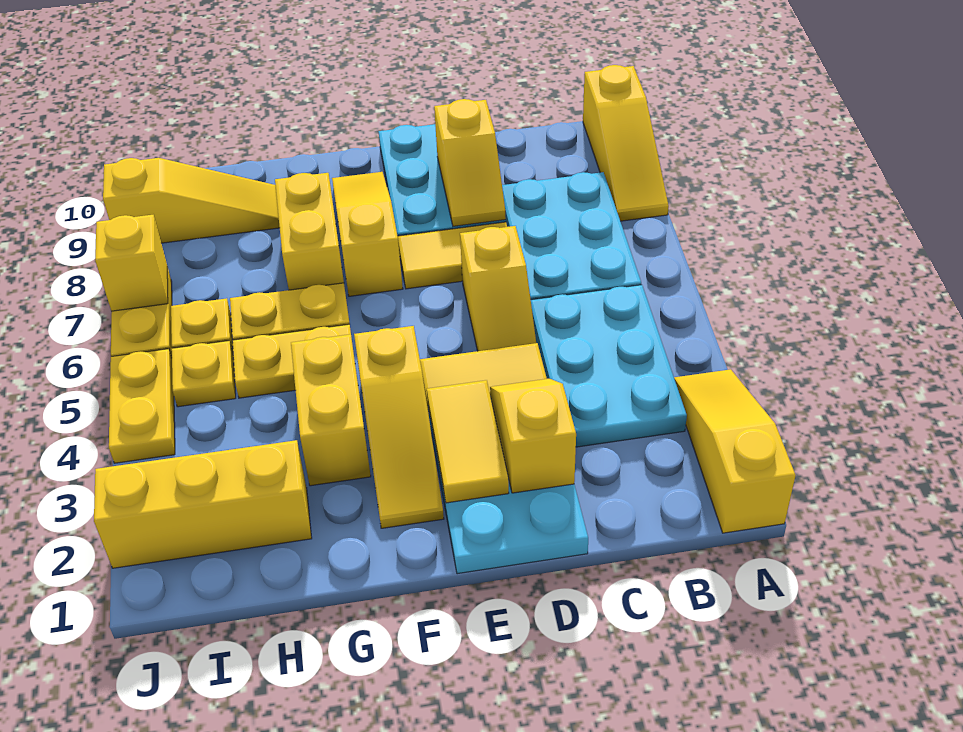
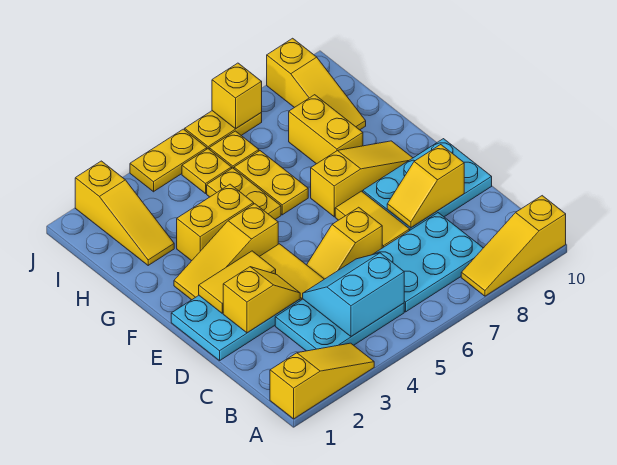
none -> cyan 2x2 slope [303,253,404,337]
yellow 1x2 brick [275,173,344,290] -> yellow 1x2 brick turned to [289,95,363,164]
yellow 1x3 brick [94,440,312,568] -> yellow 1x3 slope [75,161,174,265]

